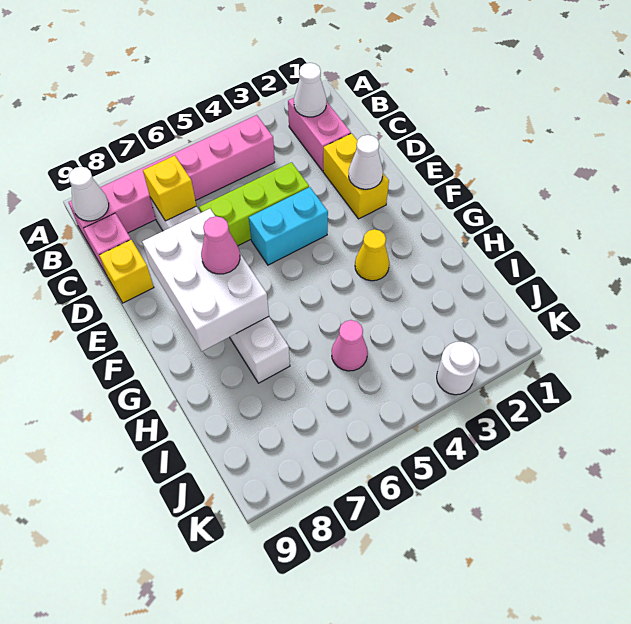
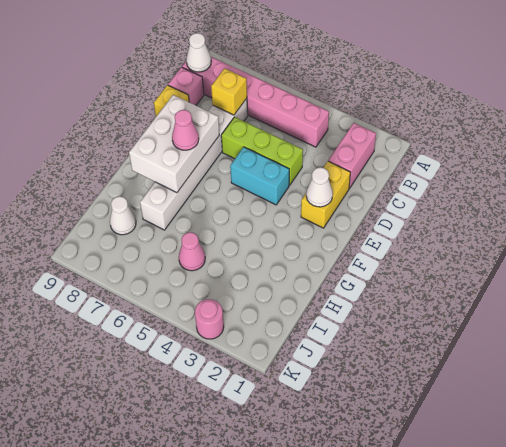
white 1x1 cone [294,63,327,117] -> white 1x1 cone moved to [110,196,136,235]
yellow 1x1 cone [355,229,389,281] -> none
white 1x1 round brick [437,342,480,395] -> pink 1x1 round brick [195,299,224,339]

